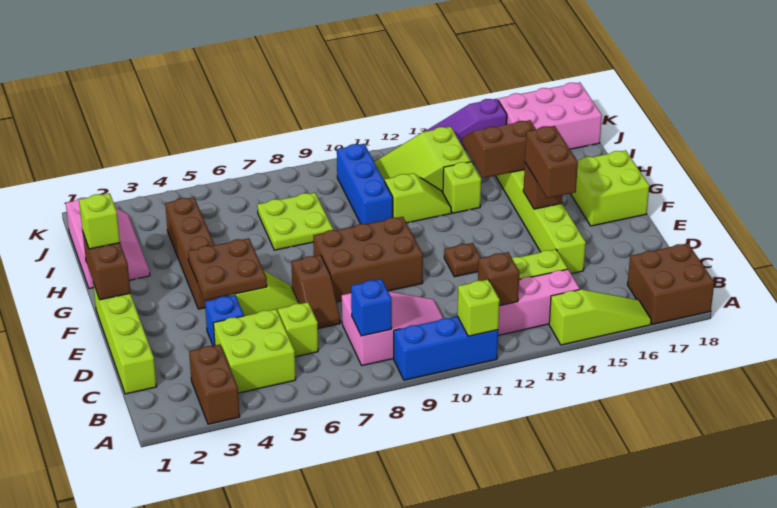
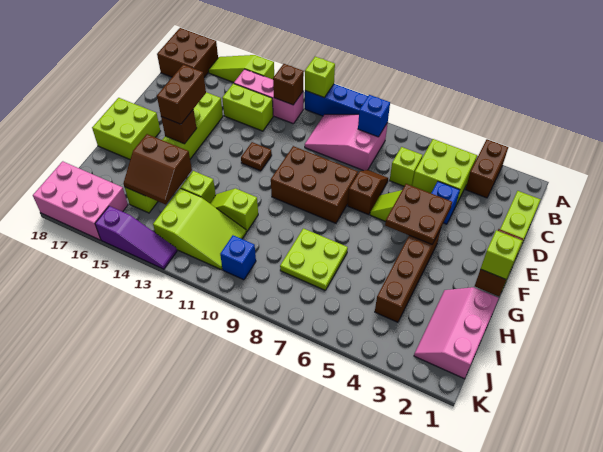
blue 1x3 brick [337,144,393,224] -> blue 1x1 brick [220,235,256,280]

